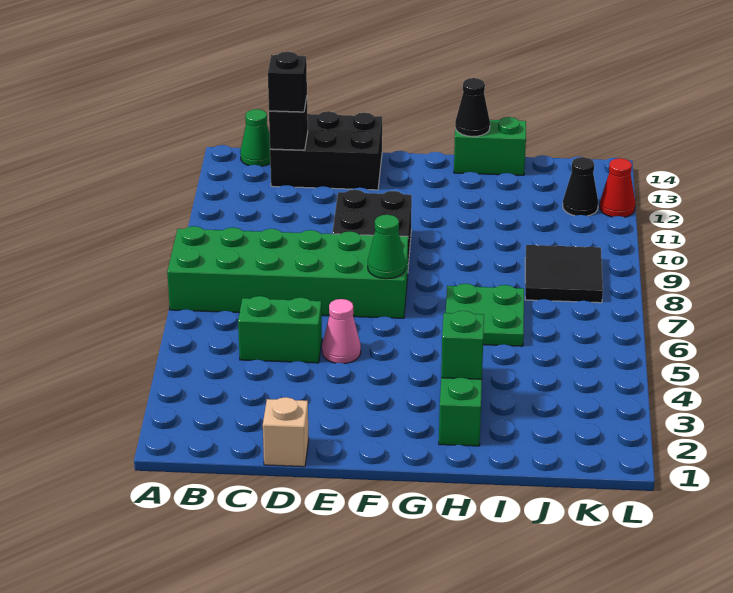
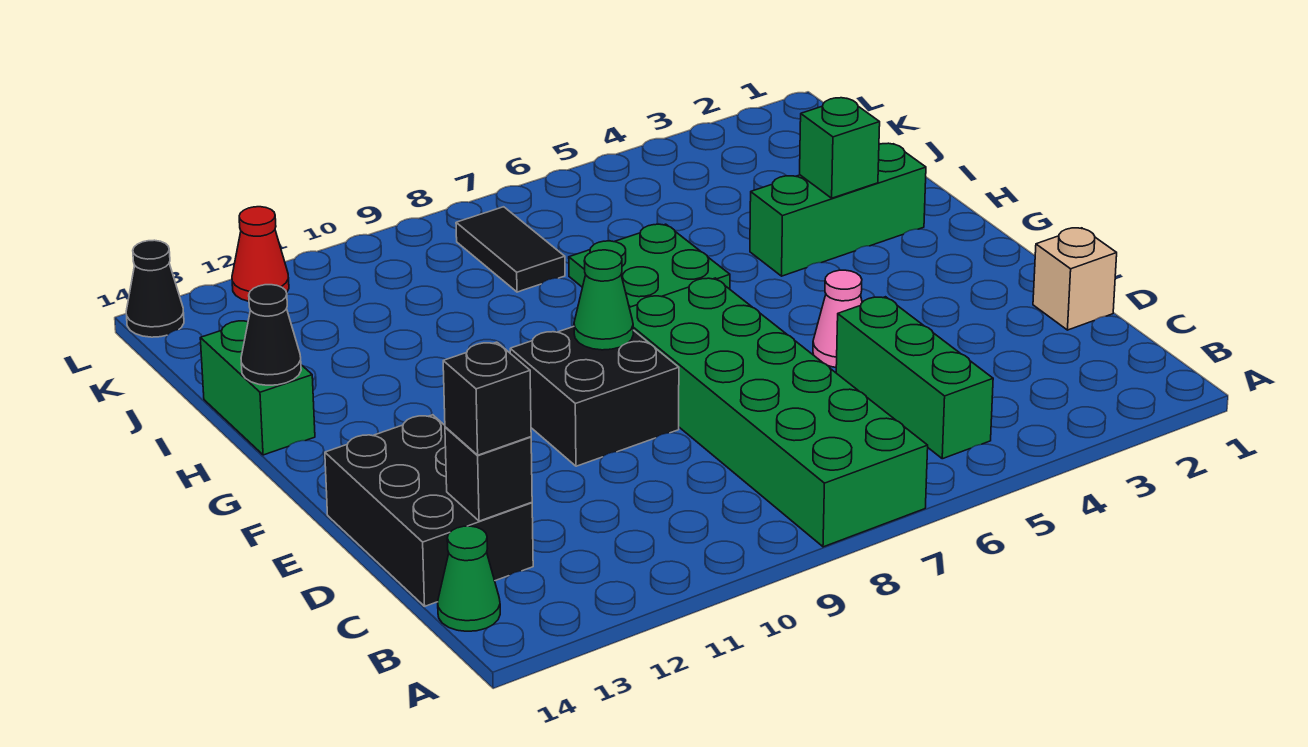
green 1x2 brick [238,296,322,363] -> green 1x3 brick [836,297,993,459]
green 1x1 cone [368,215,406,279] -> green 1x1 cone moved to [574,250,633,350]
black 2x2 tile [525,245,603,303] -> black 1x2 tile [456,207,565,292]
black 1x1 cone [563,157,598,216] -> black 1x1 cone moved to [126,240,184,337]

